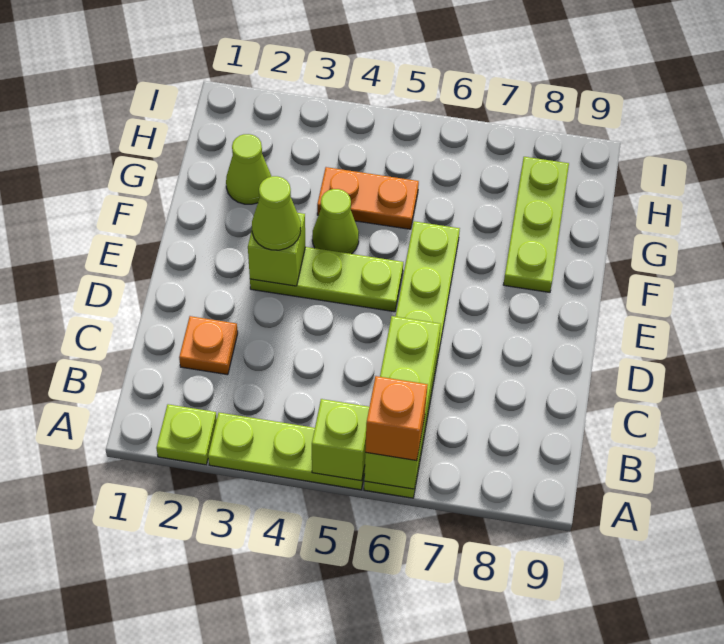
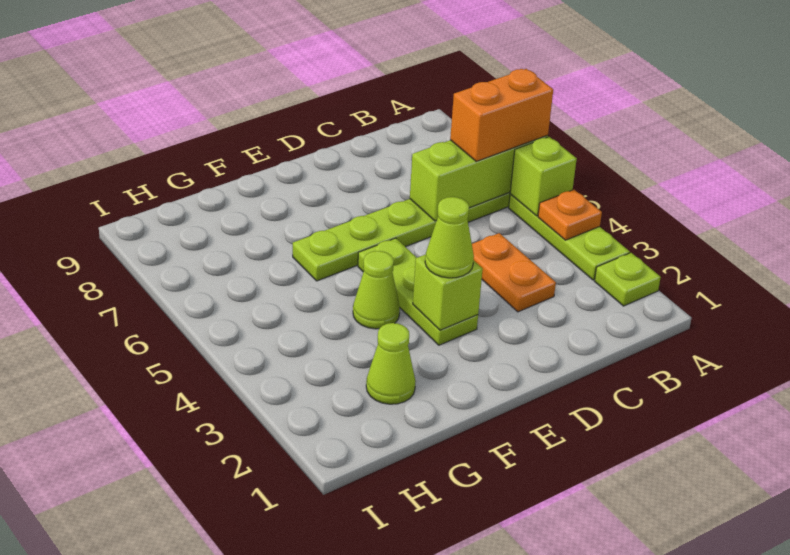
orange 1x1 brick [365,376,428,461] -> orange 1x2 brick [450,69,553,162]
orange 1x1 plate [179,316,238,375] -> orange 1x1 plate moved to [538,190,602,240]
lime 1x3 plate [503,157,569,292] -> none
orange 1x2 plate [317,167,419,229] -> orange 1x2 plate moved to [472,233,556,312]

